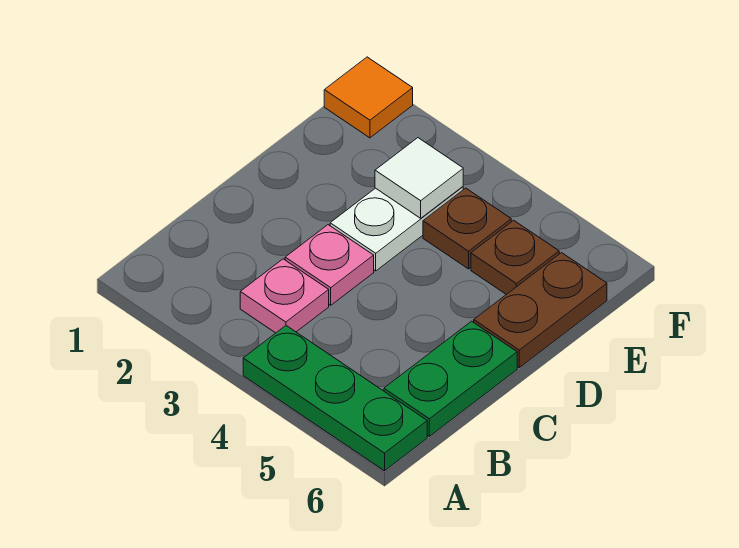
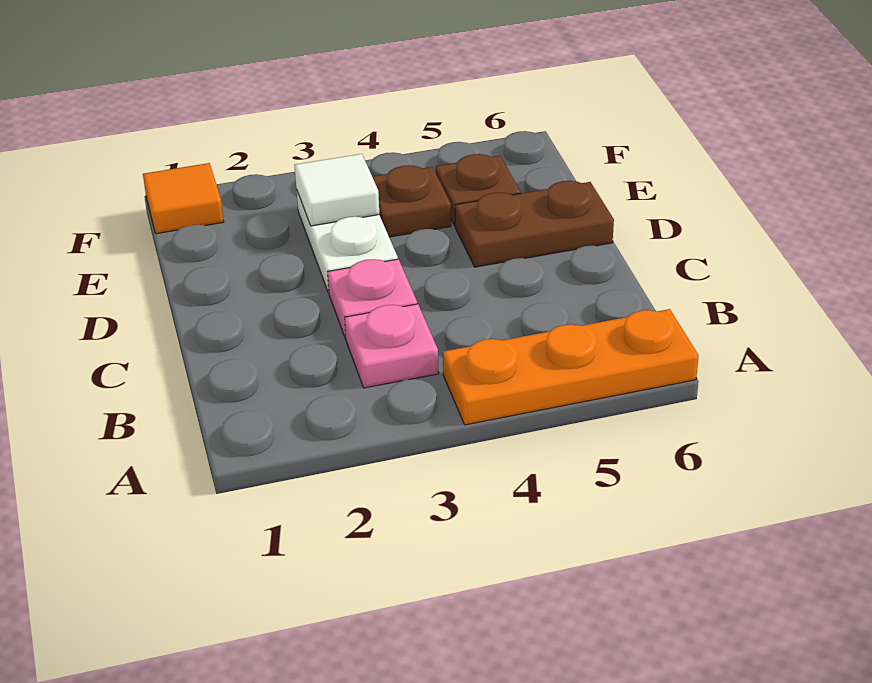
green 1x3 plate [243,326,427,471] -> orange 1x3 plate [443,309,699,425]
green 1x2 plate [384,321,517,436] -> none
brown 1x2 plate [474,253,607,368] -> brown 1x2 plate turned to [455,181,614,267]

